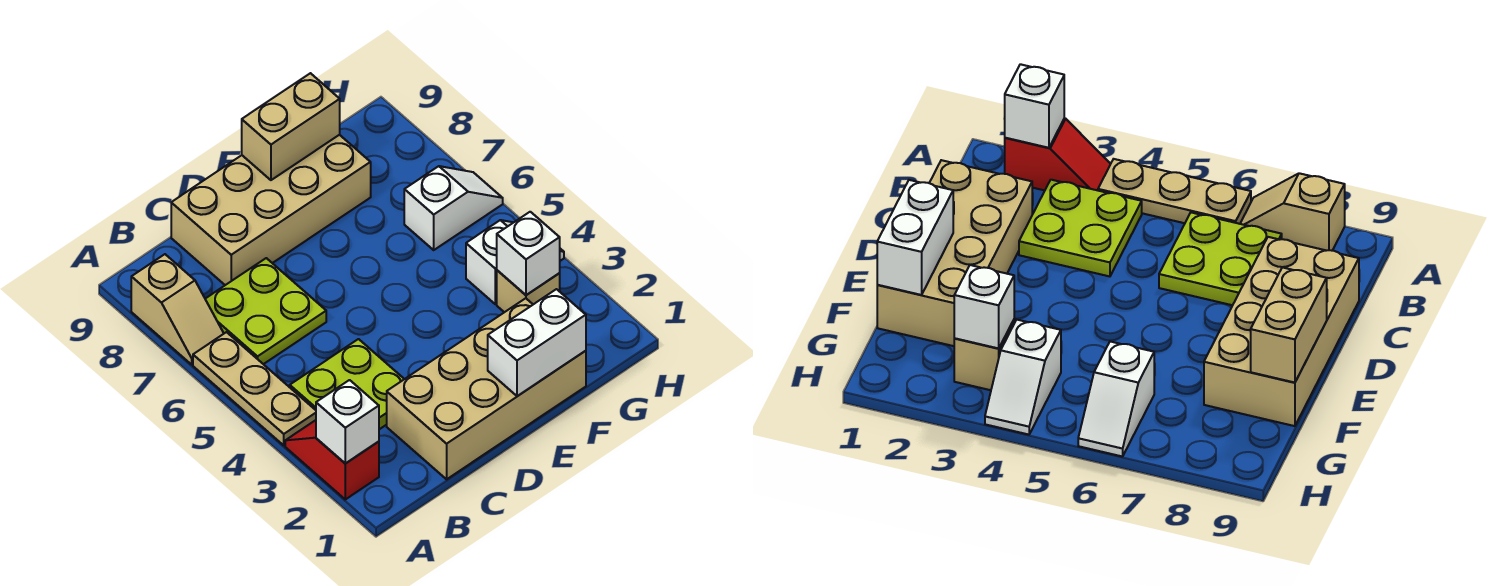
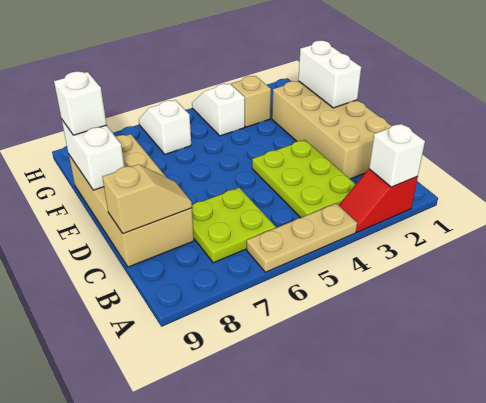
tan 1x2 slope [131,254,224,364] -> tan 1x2 slope moved to [102,164,192,233]
lime 2x2 plate [290,339,404,429] -> lime 2x3 plate [252,140,356,218]
tan 1x2 brick [242,73,340,180] -> white 1x2 brick [62,120,124,190]
white 1x1 brick [497,212,560,295] -> white 1x1 brick moved to [54,71,107,135]

